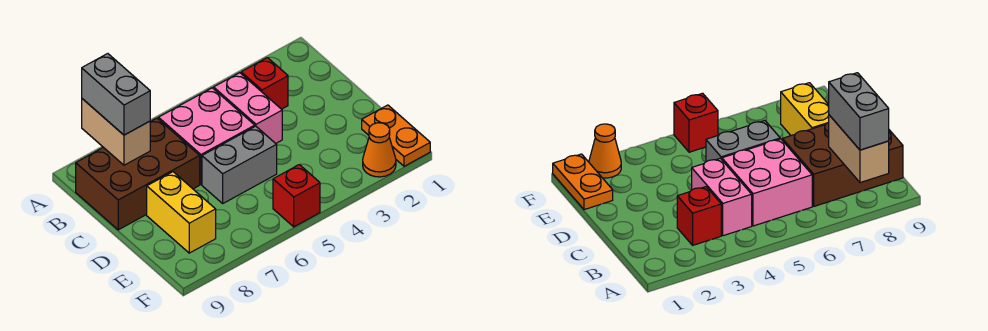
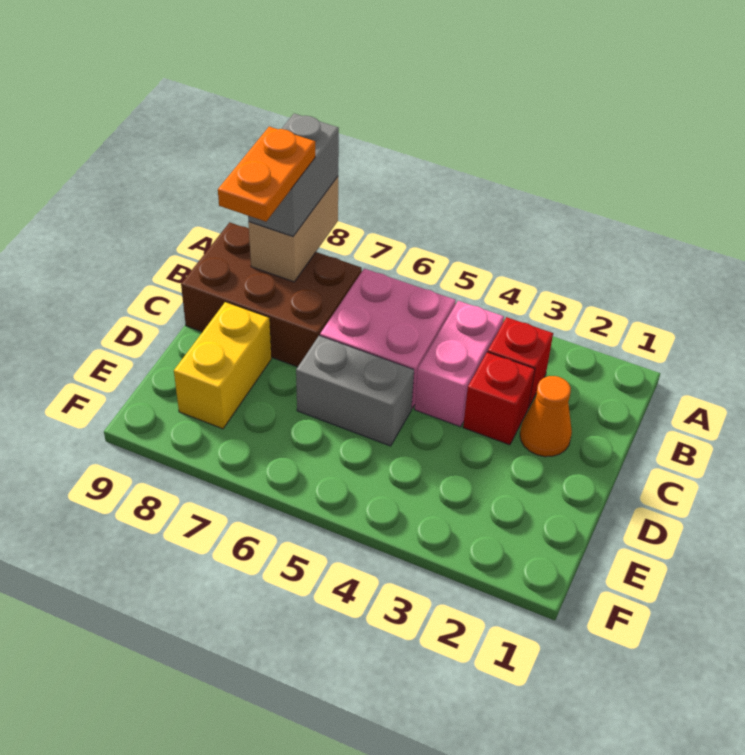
orange 1x2 plate [362,105,430,166] -> orange 1x2 plate moved to [218,127,315,222]
orange 1x1 cone [363,123,396,177] -> orange 1x1 cone moved to [520,376,572,457]
red 1x1 brick [273,165,320,227] -> red 1x1 brick moved to [463,352,535,445]

